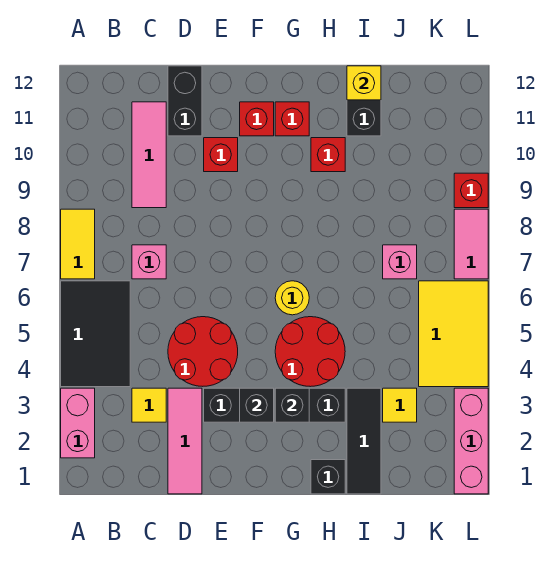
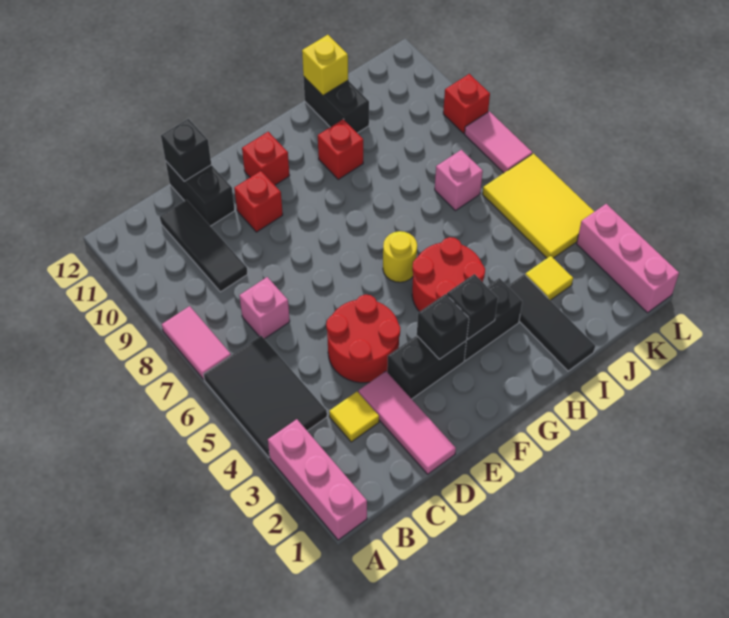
pink 1x2 brick [61,388,95,458] -> pink 1x3 brick [268,419,367,540]
yellow 1x2 tile [61,209,95,279] -> pink 1x2 tile [162,306,231,379]
pink 1x3 tile [132,102,166,208] -> black 1x3 tile [160,200,248,292]
red 1x1 brick [275,102,309,136] -> none
black 1x1 brick [311,460,345,494] -> black 1x1 brick moved to [161,119,211,181]

